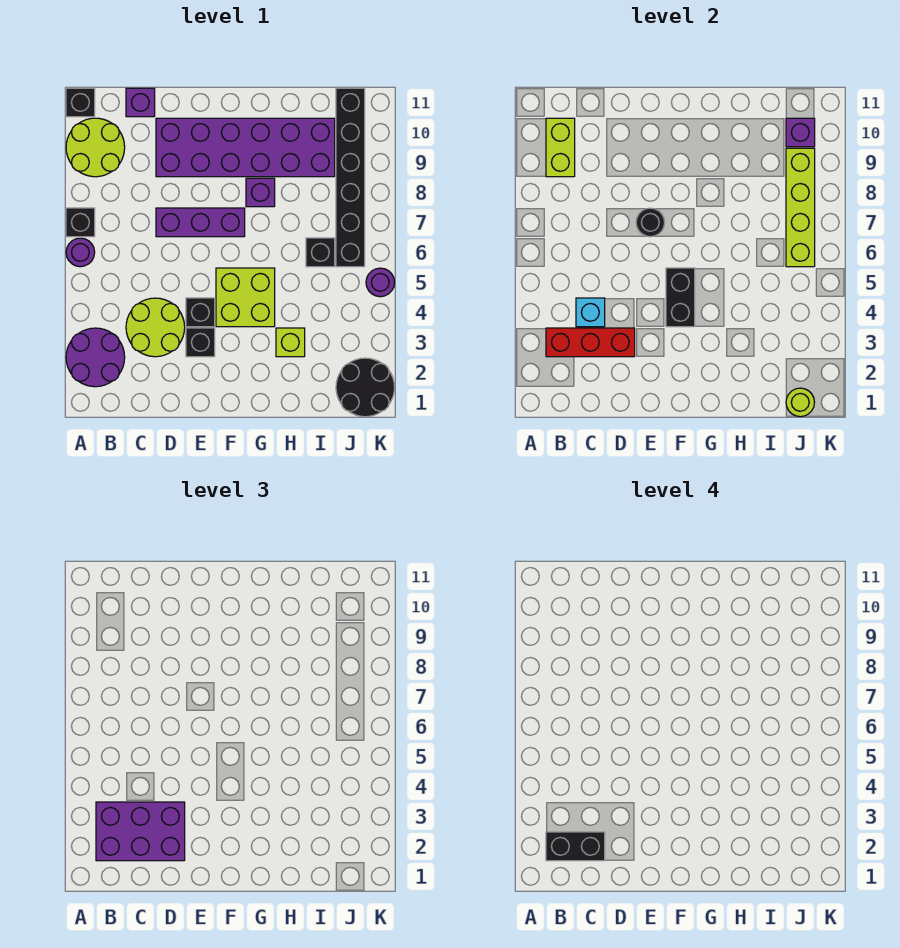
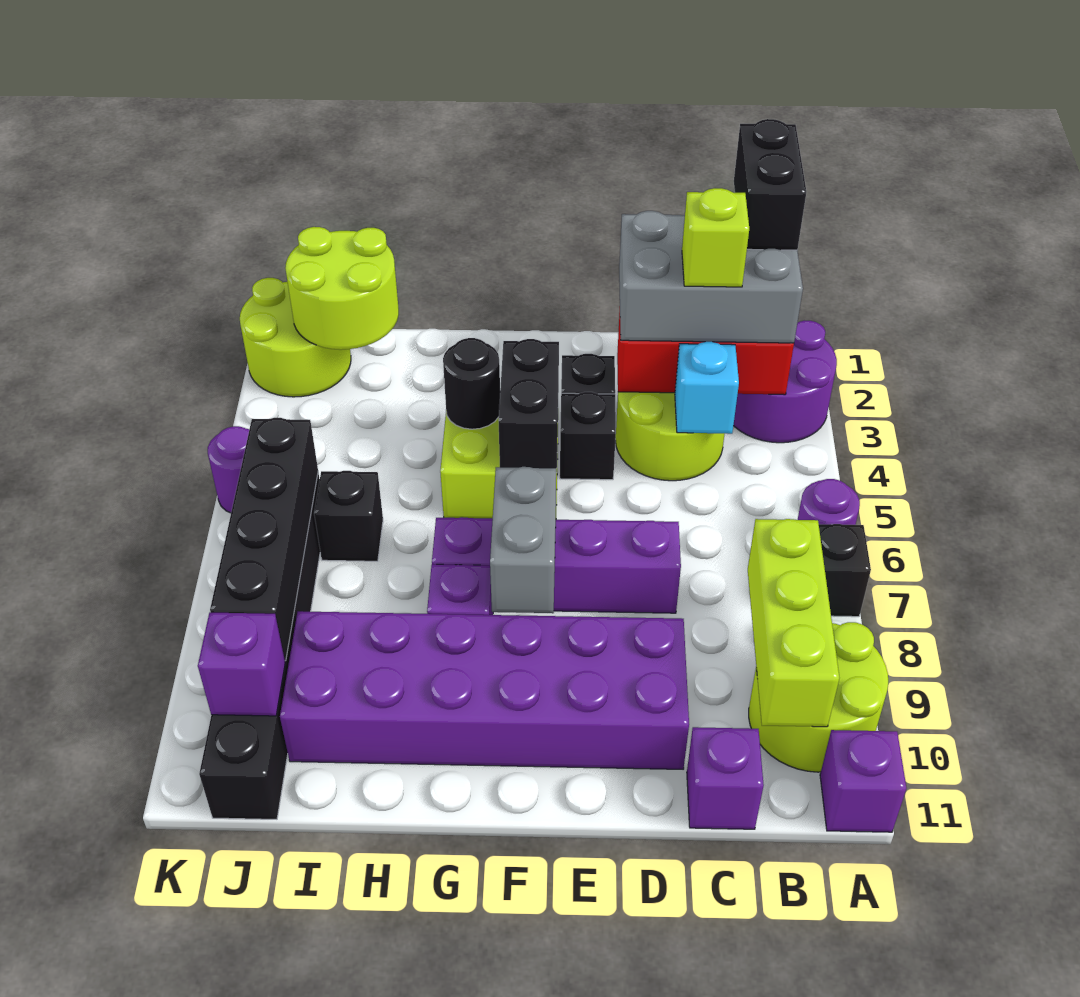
black 1x1 brick [66,88,95,117] -> purple 1x1 brick [820,730,906,832]
purple 2x3 brick [96,802,185,861] -> grey 2x3 brick [619,211,803,343]
black 1x2 brick [546,832,605,861] -> black 1x2 brick turned to [734,119,806,250]
lime 1x2 brick [546,118,575,177] -> lime 1x3 brick [748,519,839,727]
purple 1x3 brick [156,208,245,237] -> purple 1x4 brick [432,517,681,613]
black 1x1 round brick [636,208,665,237] -> black 1x1 round brick moved to [443,338,500,429]
none -> grey 1x2 brick [490,467,556,613]
lime 1x1 brick [276,328,305,357] -> lime 1x1 brick moved to [682,188,749,287]
black 2x2 round brick [336,358,395,417] -> lime 2x2 round brick [240,278,351,397]
lime 1x1 round brick [786,388,815,417] -> lime 2x2 round brick [285,227,399,350]
lime 1x4 brick [786,148,815,267] -> black 1x4 brick [210,418,318,661]

